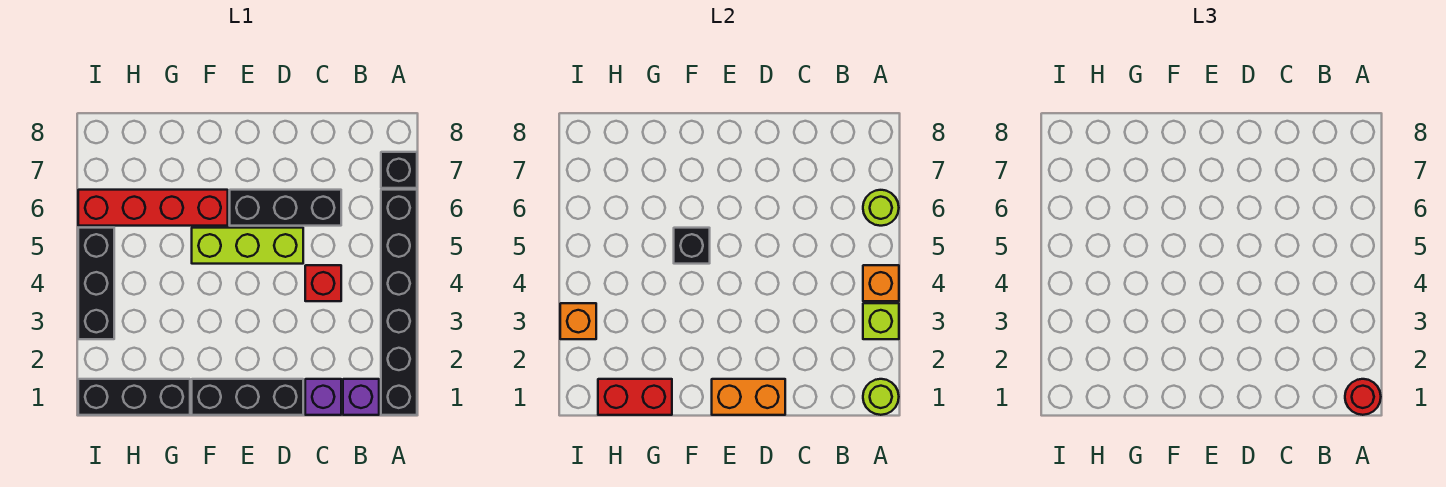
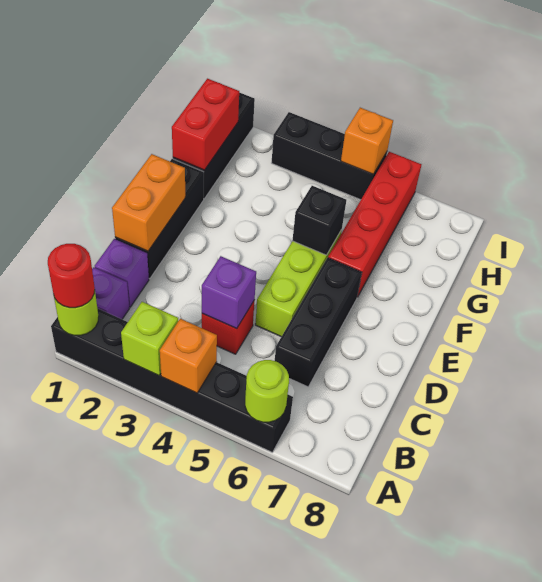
black 1x1 brick [381,152,417,188] -> none
none -> purple 1x1 brick [202,256,256,328]
orange 1x1 brick [560,303,596,339] -> orange 1x1 brick moved to [341,108,393,174]

